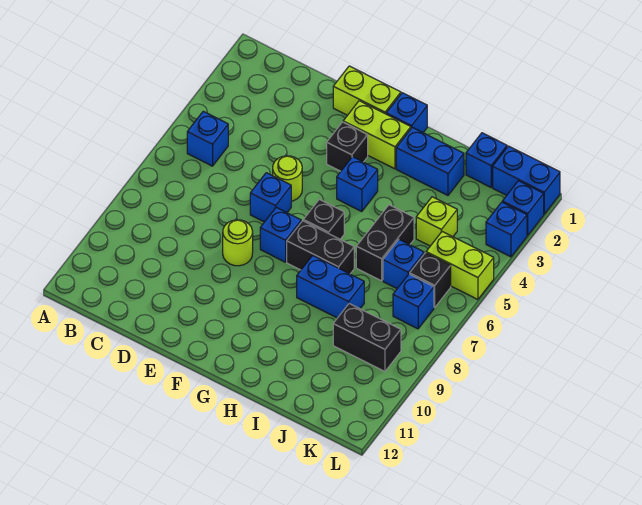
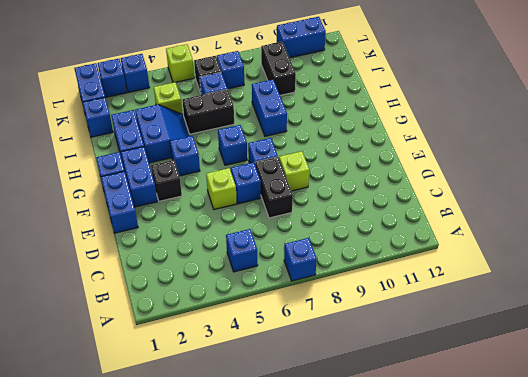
none -> blue 1x1 brick [284,238,317,281]
lime 1x2 brick [333,66,401,115] -> blue 1x2 brick [101,171,138,233]
lime 1x1 round brick [273,156,302,201] -> lime 1x1 brick [206,168,237,209]
lime 1x1 round brick [223,220,253,266] -> lime 1x1 brick [279,151,309,191]
lime 1x2 brick [343,101,411,169] -> blue 1x2 brick [121,147,157,207]
black 1x1 brick [303,199,344,239] -> blue 1x1 brick [218,125,247,165]
black 1x2 brick [287,221,354,274] -> black 1x2 brick moved to [255,157,293,218]
none -> blue 2x2 slope [135,105,189,163]
lime 1x2 brick [426,232,494,300] -> lime 1x1 brick [166,44,194,83]
none -> blue 1x2 brick [277,17,326,58]

